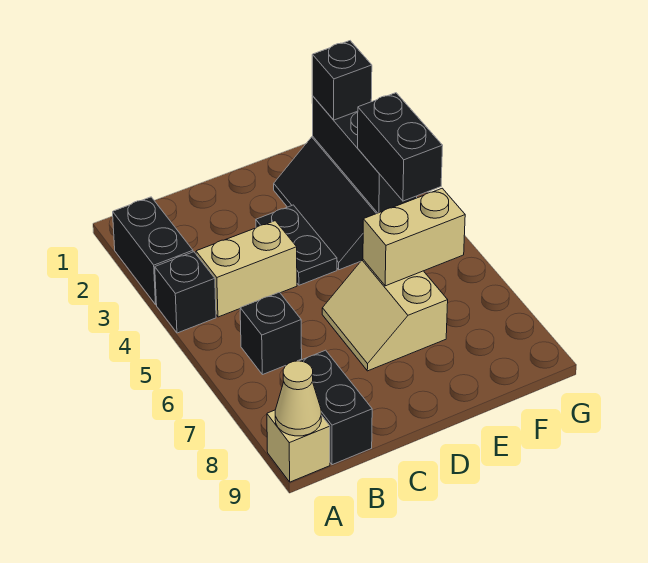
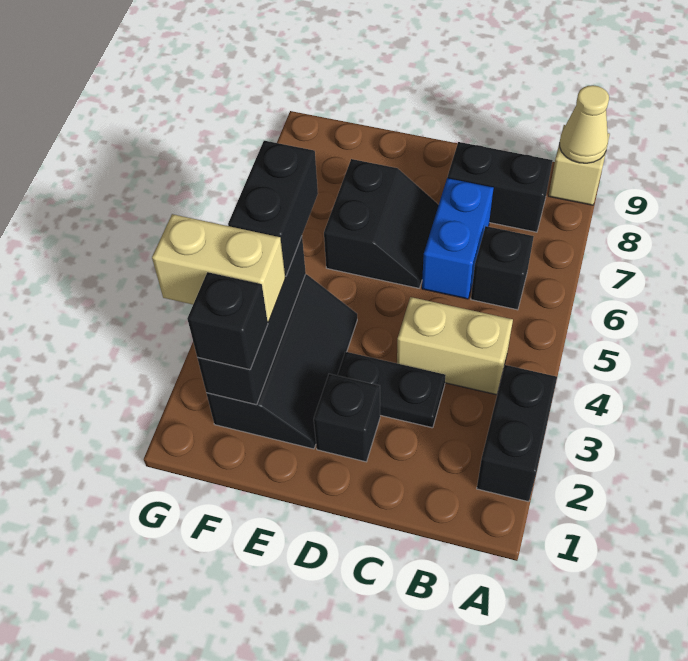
black 1x1 brick [155,252,216,333] -> black 1x1 brick moved to [314,374,380,462]
black 1x2 brick [300,350,372,465] -> black 1x2 brick turned to [447,142,553,232]
none -> blue 1x2 brick [422,178,494,299]
black 1x2 plate [256,205,337,285] -> black 1x2 plate turned to [337,352,446,428]
tan 2x2 slope [322,260,448,371] -> black 2x2 slope [324,159,439,288]
tan 1x2 brick [363,188,465,286] -> tan 1x2 brick moved to [152,214,285,322]

